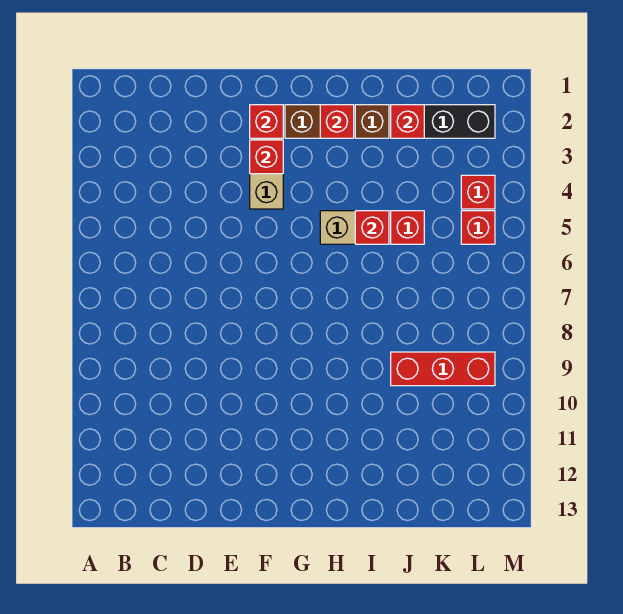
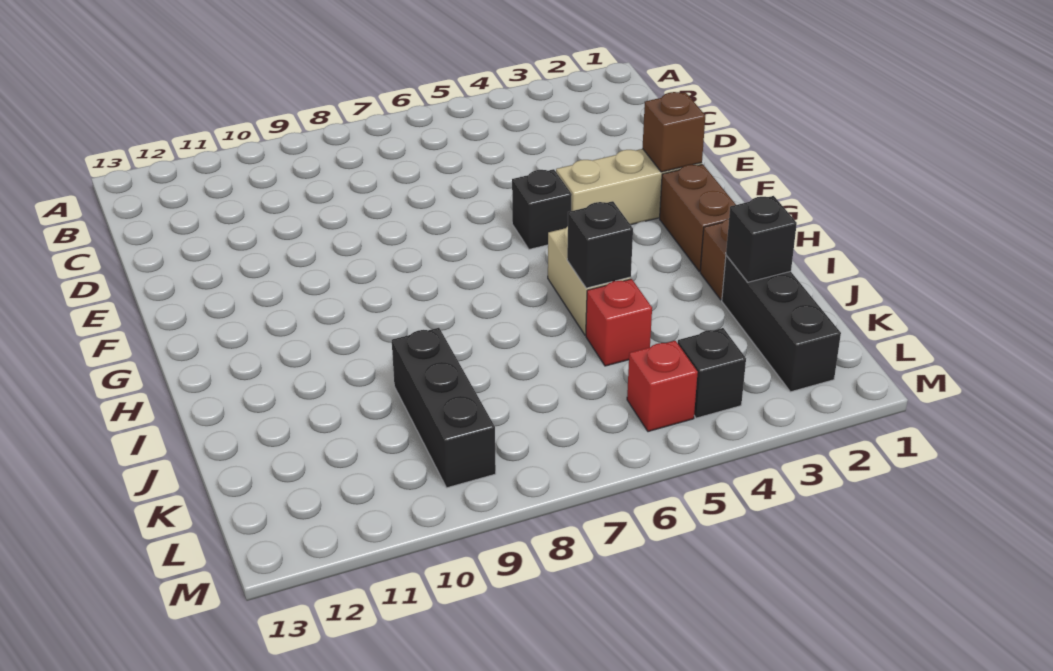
red 1x1 brick [250,105,283,138] -> brown 1x1 brick [643,92,705,172]
red 1x1 brick [250,140,283,174] -> none
none -> black 1x1 brick [512,169,572,249]
red 1x1 brick [320,105,354,138] -> none
red 1x1 brick [355,211,389,244] -> black 1x1 brick [567,201,633,288]
red 1x1 brick [391,105,424,138] -> black 1x1 brick [726,196,797,282]
red 1x3 brick [391,352,495,386] -> black 1x3 brick [392,328,496,488]
red 1x1 brick [461,175,495,209] -> black 1x1 brick [678,328,746,418]

